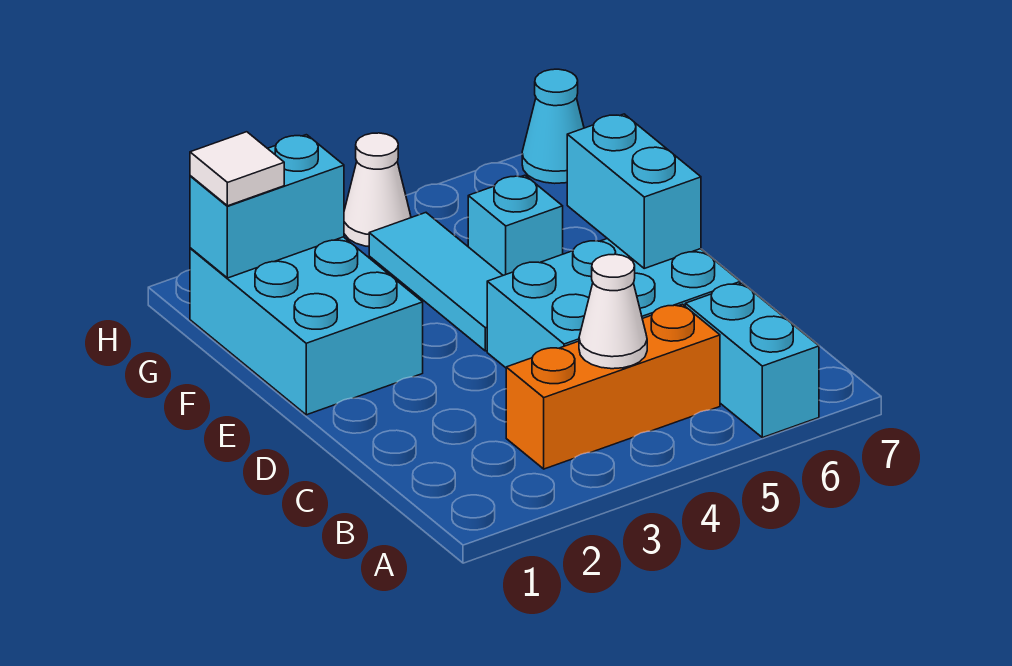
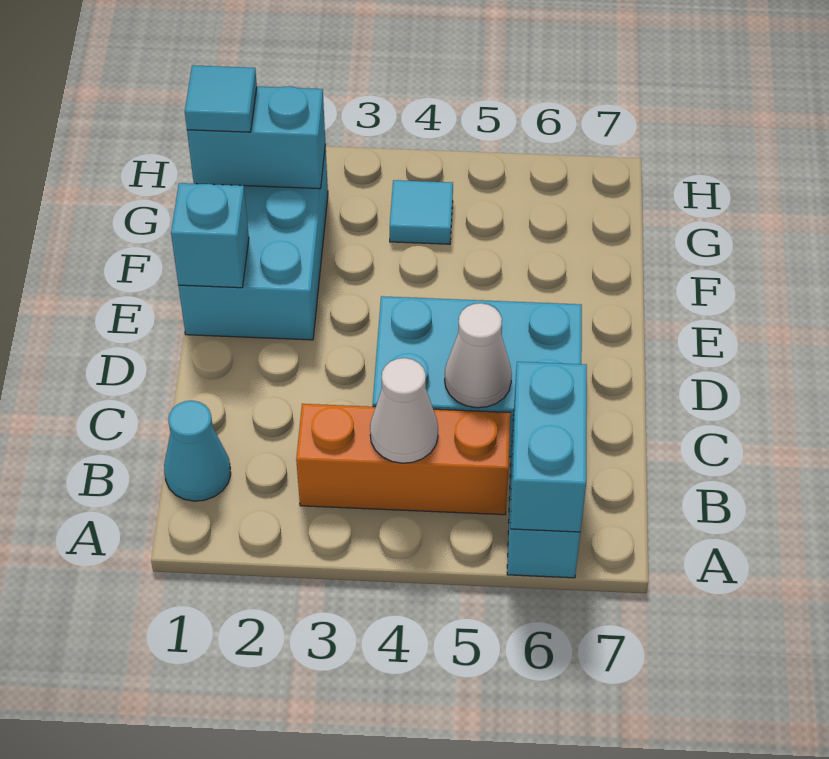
cyan 1x2 brick [567,114,701,268] -> cyan 1x2 brick moved to [510,362,587,532]
cyan 1x3 tile [369,213,503,351] -> cyan 1x1 tile [390,180,453,244]
cyan 1x1 brick [468,175,563,275] -> cyan 1x1 brick moved to [171,183,249,288]
white 1x1 tile [190,132,284,206] -> cyan 1x1 tile [185,65,257,132]
white 1x1 cone [344,133,411,247] -> white 1x1 cone moved to [445,303,512,408]
cyan 1x1 cone [522,69,584,183] -> cyan 1x1 cone moved to [164,401,231,501]

